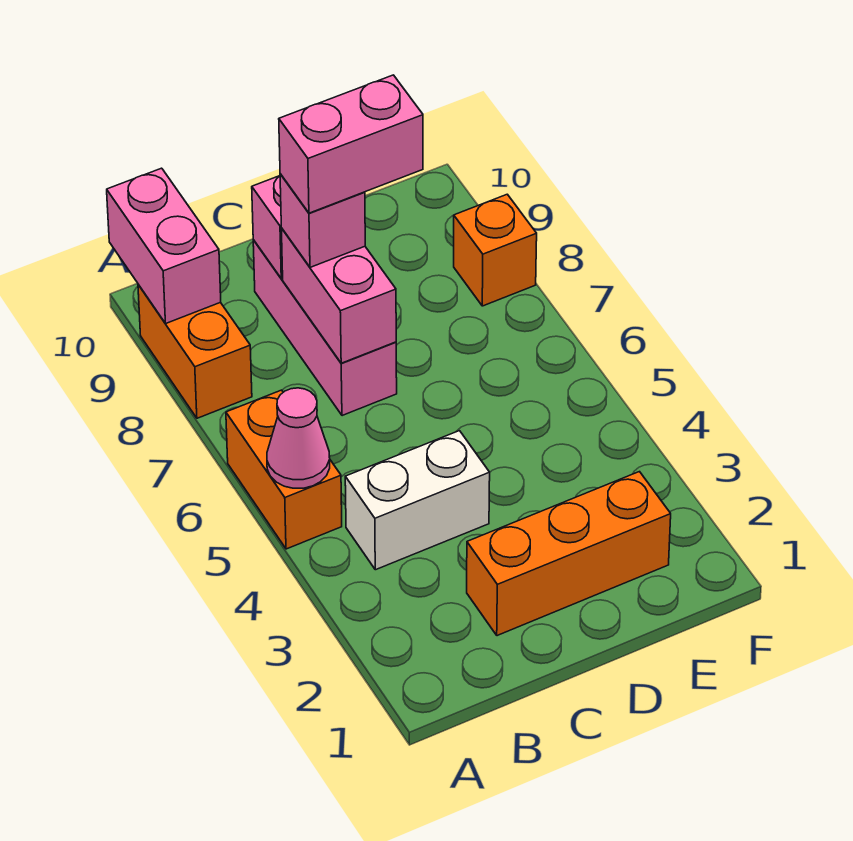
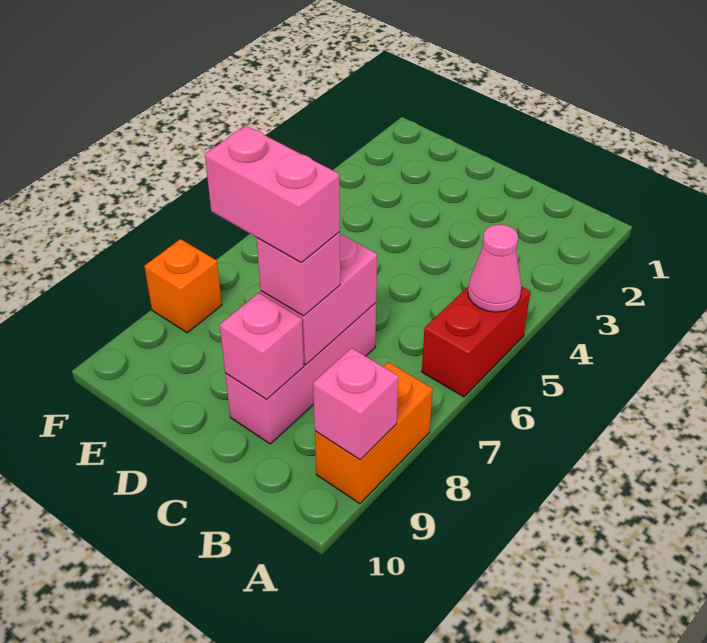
orange 1x2 brick [226,390,342,549] -> red 1x2 brick [422,287,530,397]
pink 1x2 brick [107,168,221,324] -> pink 1x1 brick [313,348,398,460]
white 1x2 brick [345,431,490,570] -> none
orange 1x3 brick [467,472,671,636] -> none

